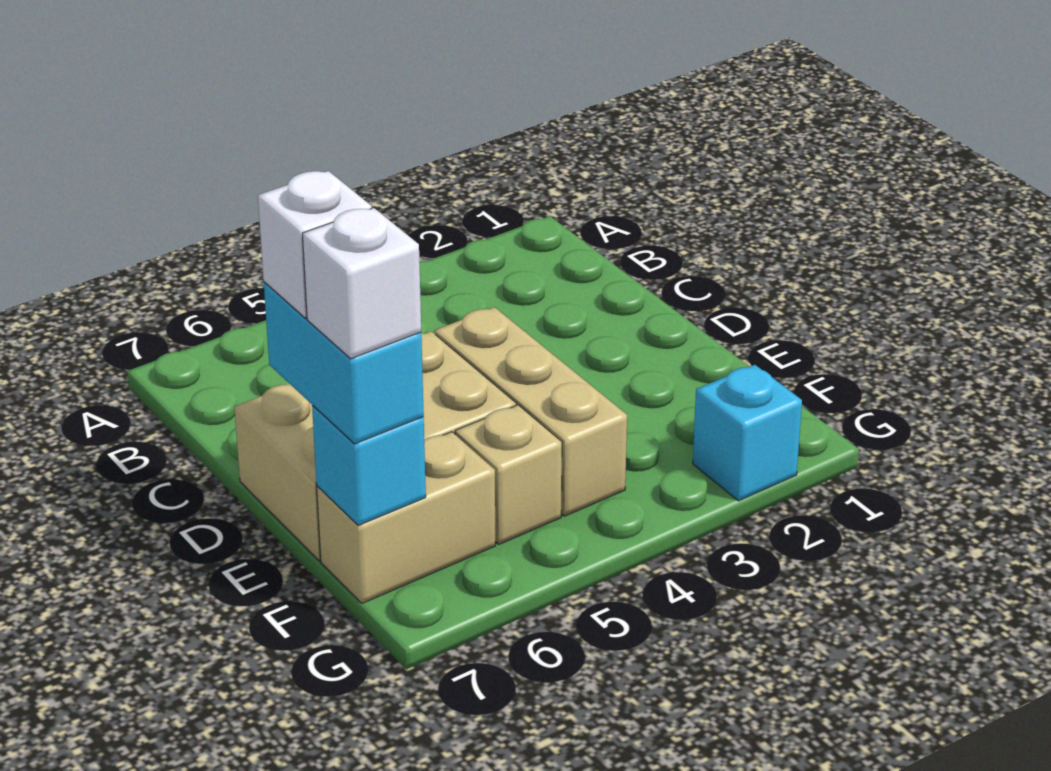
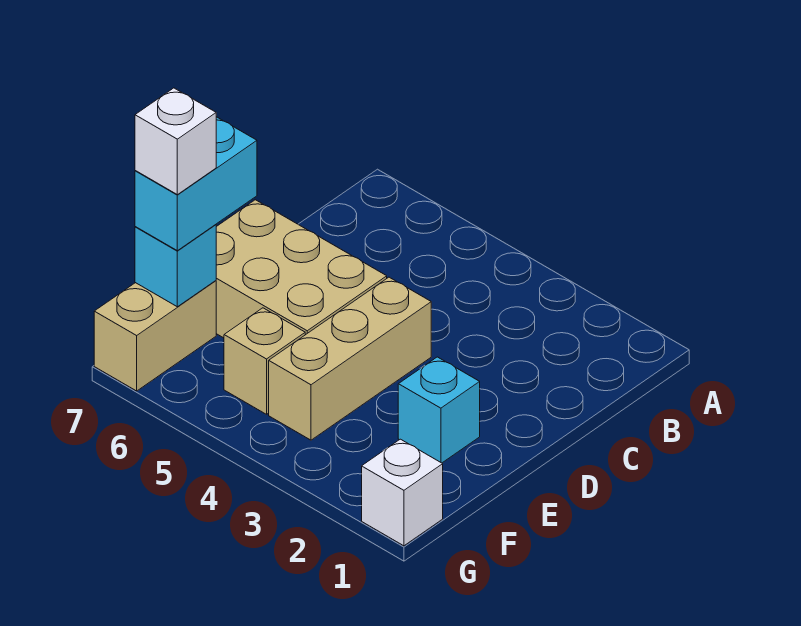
white 1x1 brick [258,171,372,318] -> white 1x1 brick moved to [362,439,443,546]
tan 1x2 brick [317,432,495,603] -> tan 1x2 brick turned to [94,281,216,391]
cyan 1x1 brick [693,365,802,501] -> cyan 1x1 brick moved to [398,357,480,463]

